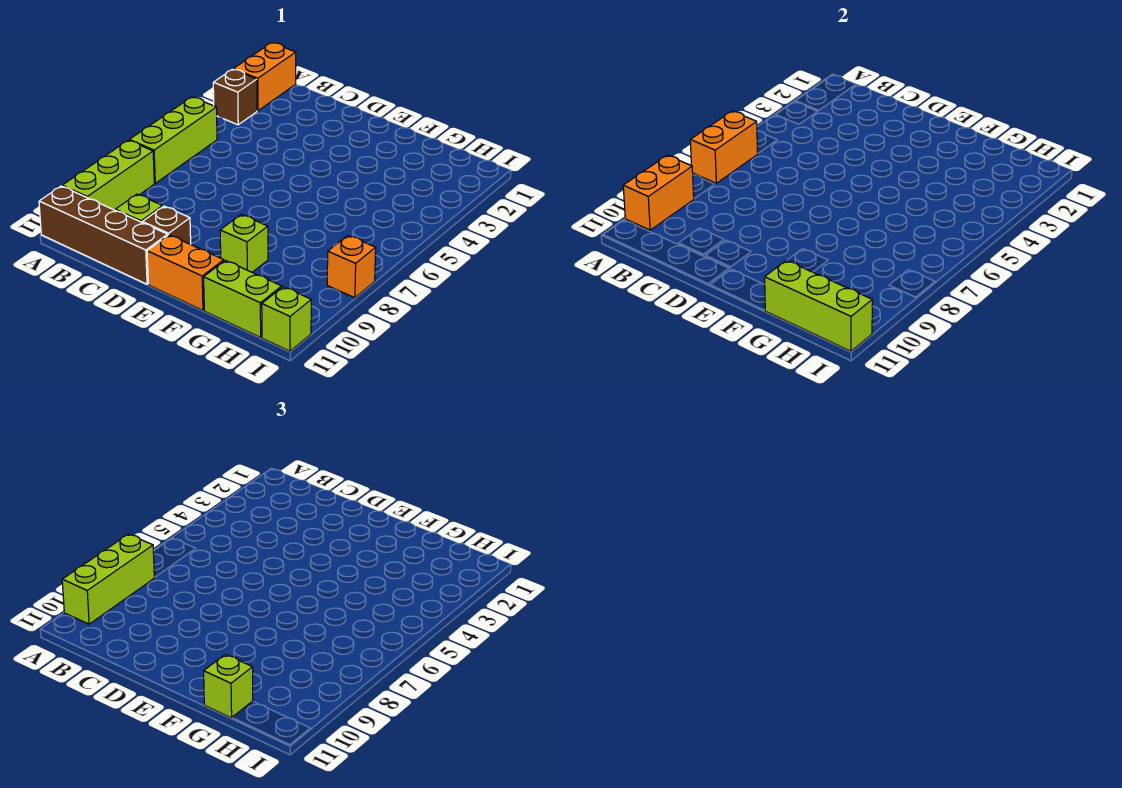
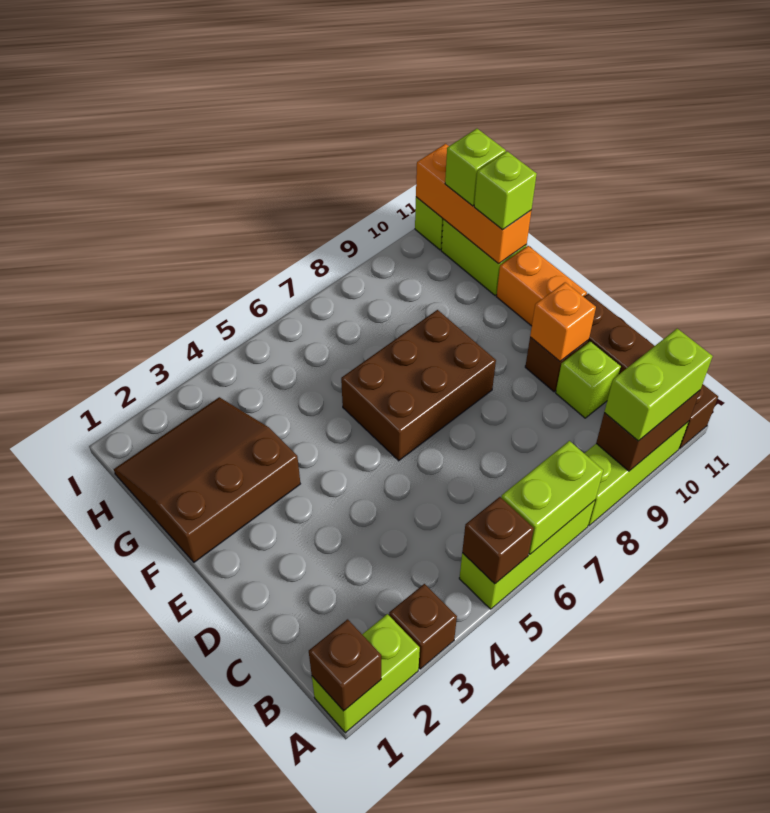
orange 1x2 brick [233,43,296,111] -> lime 1x2 brick [312,614,420,733]
none -> brown 1x1 brick [309,619,381,711]
none -> brown 1x1 brick [462,497,534,584]
orange 1x2 brick [690,111,758,183] -> lime 1x2 brick [501,441,603,554]
lime 1x3 brick [62,534,154,624] -> lime 1x2 brick [604,329,713,441]
orange 1x2 brick [623,155,694,230] -> brown 1x2 brick [596,390,700,471]
none -> brown 2x3 brick [341,310,496,461]
none -> brown 3x3 slope [114,397,300,562]
lime 1x1 brick [220,215,268,272] -> lime 1x1 brick moved to [445,129,506,206]
lime 1x3 brick [765,260,872,351] -> orange 1x3 brick [416,144,531,264]
orange 1x1 brick [327,235,376,298] -> orange 1x1 brick moved to [530,282,596,361]

